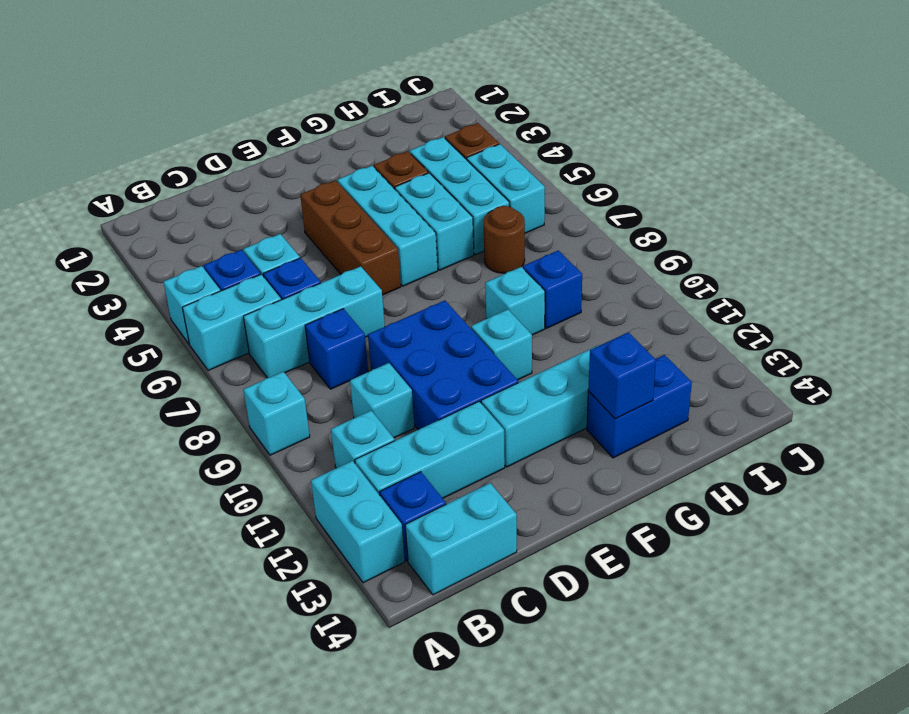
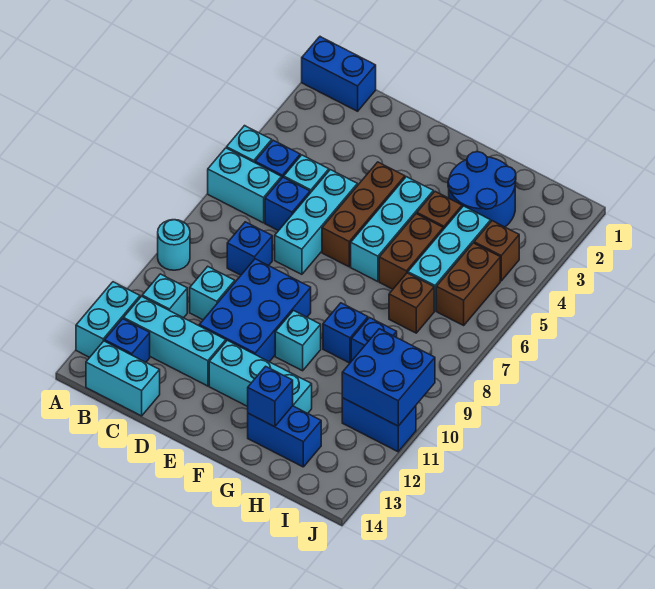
none -> blue 1x2 brick [302,37,376,111]
cyan 1x1 brick [243,372,310,455] -> cyan 1x1 round brick [158,220,190,270]
cyan 1x3 brick [243,266,385,378] -> cyan 1x3 brick turned to [275,170,357,274]
none -> blue 2x2 round brick [448,152,516,227]
cyan 1x2 brick [395,173,474,270] -> brown 1x2 brick [379,214,443,289]
cyan 1x1 brick [485,267,545,335] -> blue 1x1 brick [323,303,368,363]
brown 1x1 round brick [484,206,525,273] -> brown 1x1 brick [389,273,434,333]
cyan 1x2 brick [467,144,545,233] -> brown 1x2 brick [436,243,500,325]
none -> blue 2x2 brick [342,329,435,426]
none -> blue 1x2 brick [342,398,416,452]

